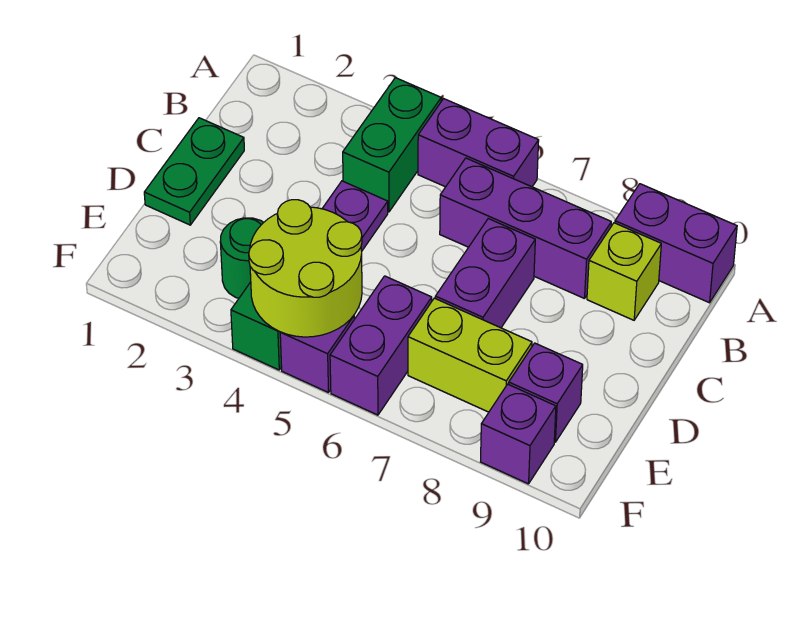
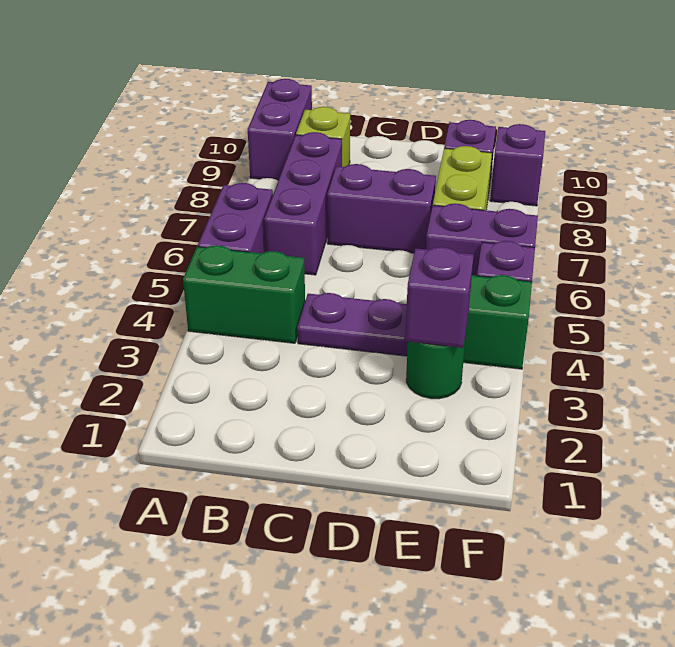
green 1x2 plate [144,118,244,225] -> none
none -> purple 1x1 brick [405,247,474,348]
lime 2x2 round brick [249,200,362,337] -> none

